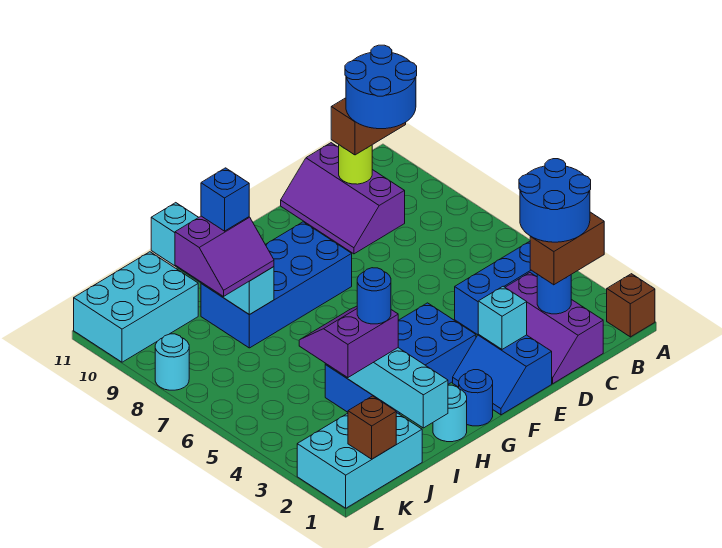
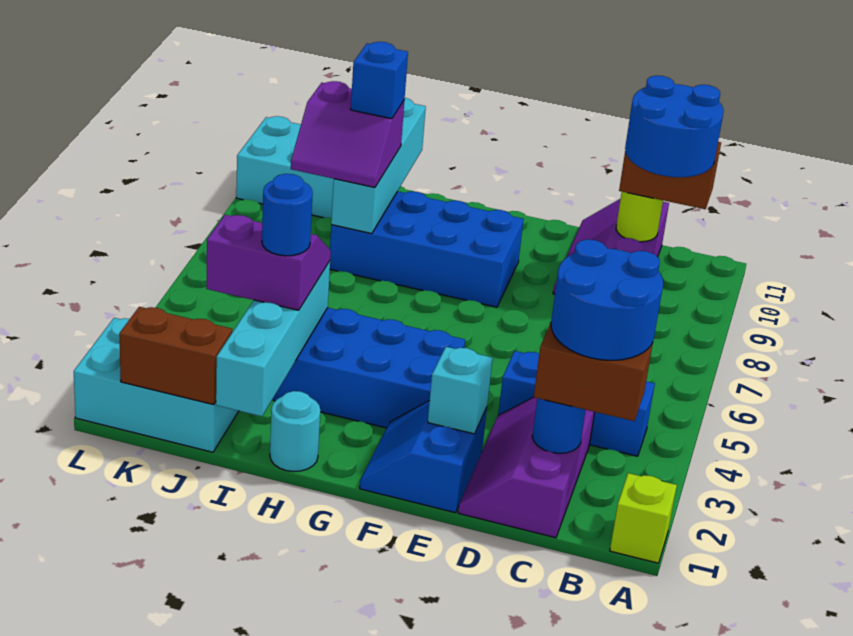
brown 1x1 brick [607,274,655,337] -> lime 1x1 brick [610,473,677,563]
blue 1x1 round brick [459,370,493,426] -> none
brown 1x1 brick [348,396,396,459] -> brown 1x2 brick [119,307,232,405]
cyan 1x1 round brick [155,334,189,390] -> none

